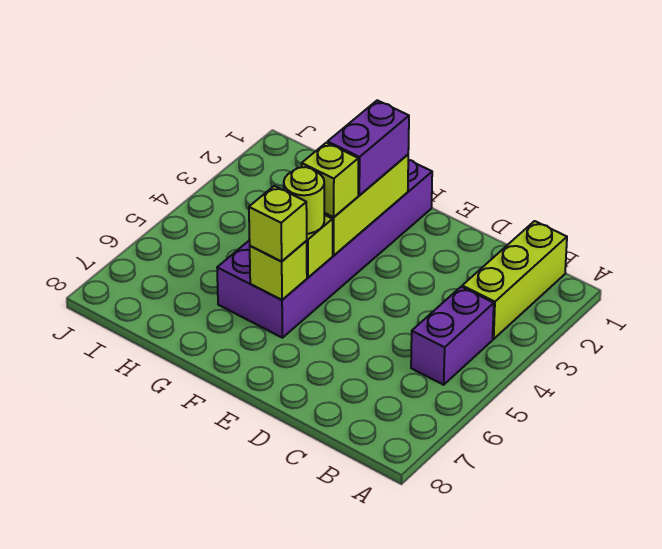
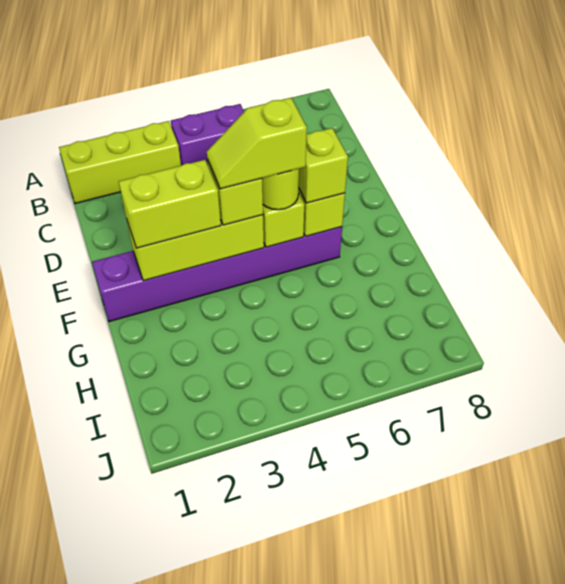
purple 2x6 brick [217,160,432,338] -> purple 1x6 brick [92,227,342,322]
purple 1x2 brick [328,100,409,195] -> lime 1x2 brick [119,160,221,248]
none -> lime 1x2 slope [207,98,307,189]

